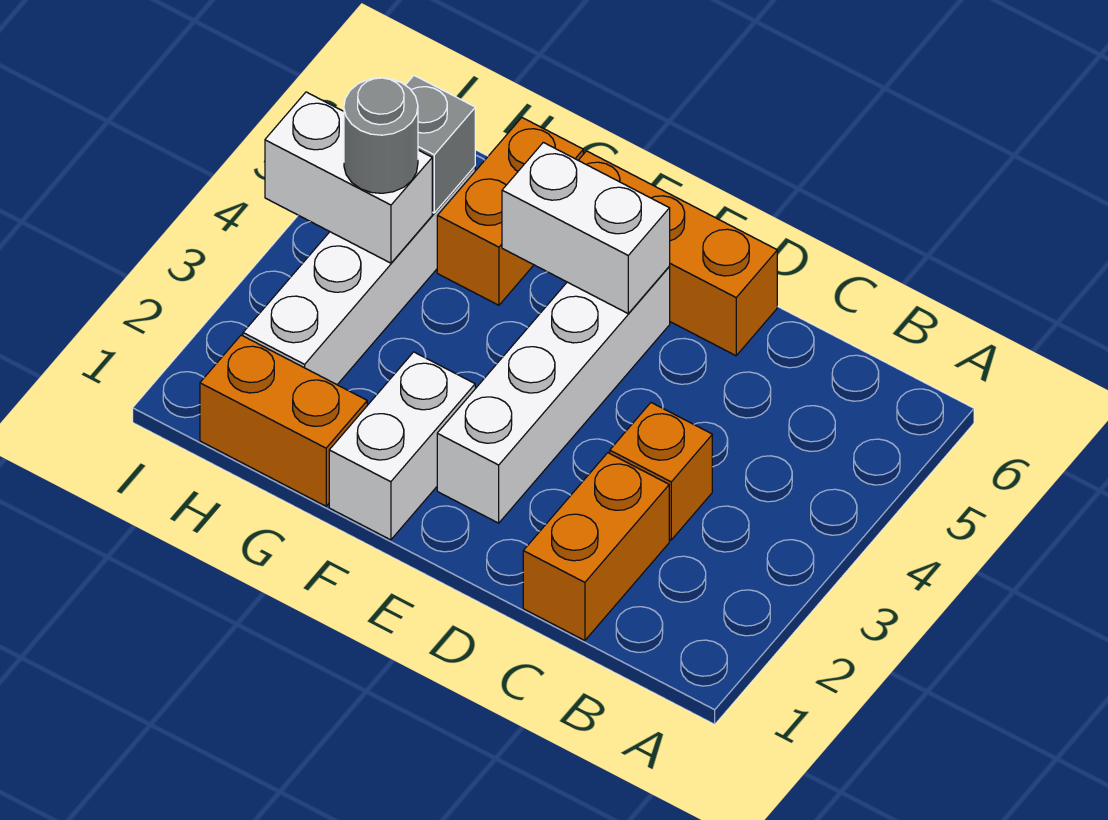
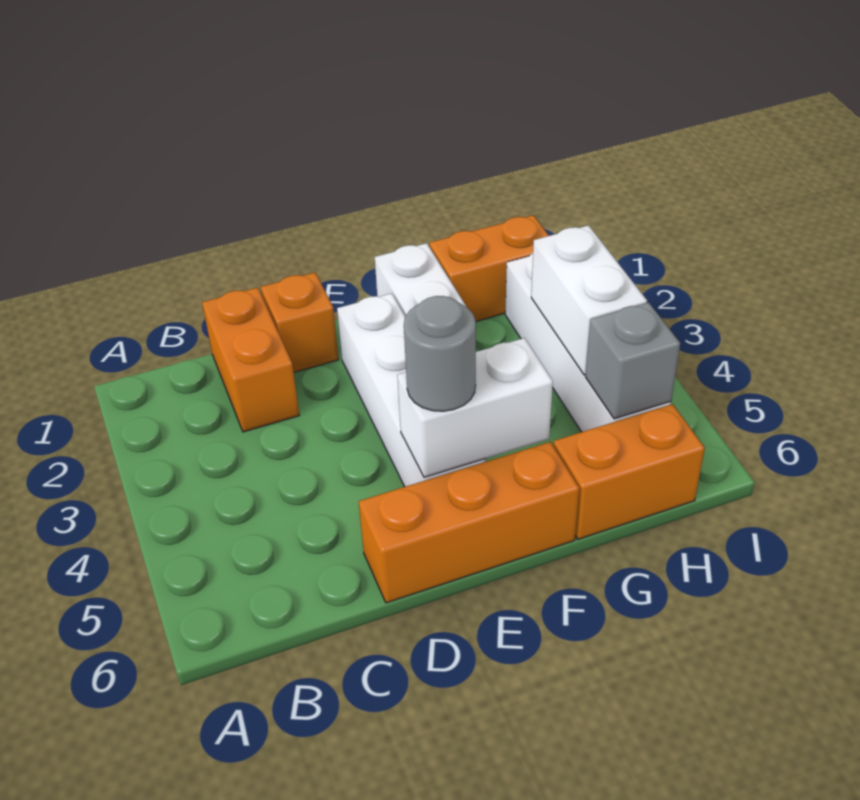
orange 1x1 brick [610,403,712,540] -> orange 1x1 brick moved to [261,273,339,373]
orange 1x2 brick [437,118,583,305] -> orange 1x2 brick turned to [553,404,705,539]
white 1x2 brick [265,92,432,263] -> white 1x2 brick turned to [531,225,647,375]
grey 1x1 round brick [344,78,418,193] -> grey 1x1 round brick moved to [404,296,476,411]

